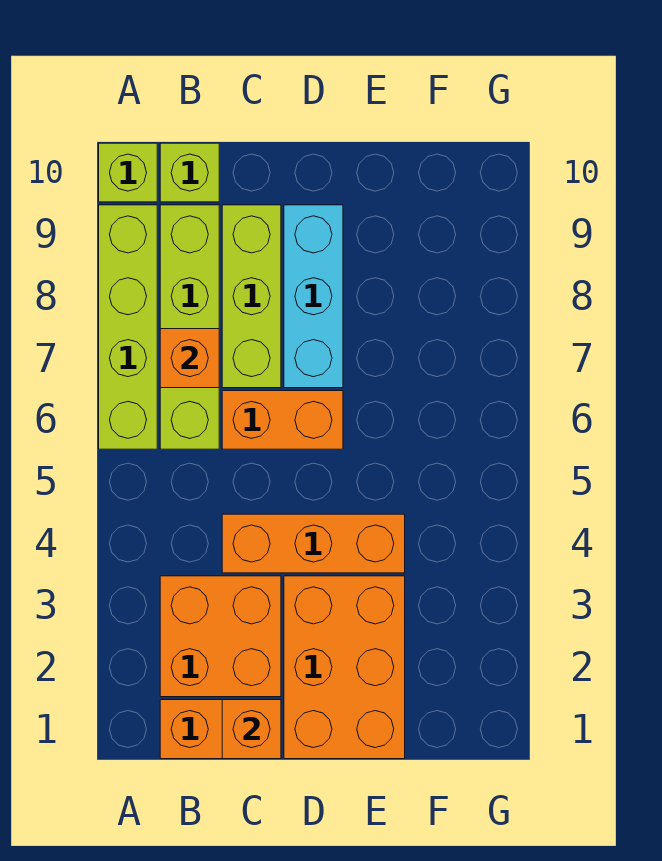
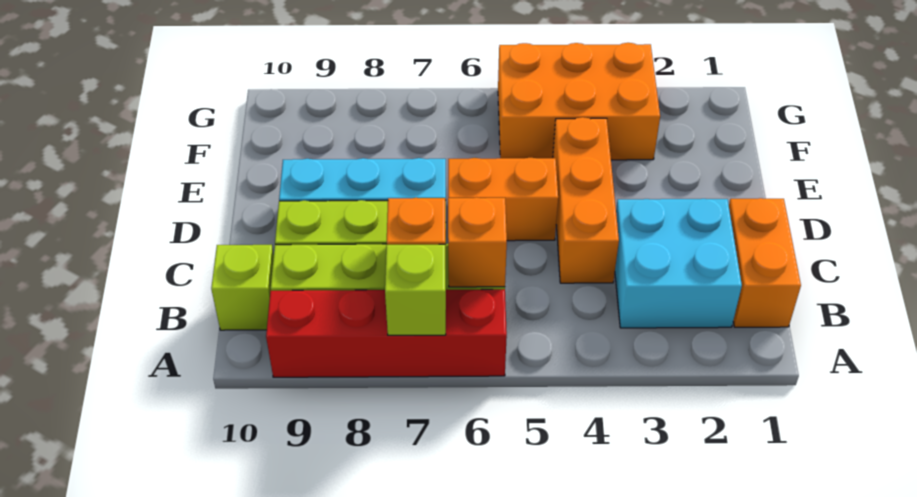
lime 1x4 brick [99,205,157,449] -> red 1x4 brick [266,289,507,377]
lime 1x1 brick [99,143,157,202] -> lime 1x1 brick moved to [385,244,446,335]
orange 2x2 brick [160,576,281,697] -> cyan 2x2 brick [615,199,742,328]
orange 1x1 brick [222,700,281,759] -> orange 1x1 brick moved to [448,197,507,287]
orange 1x2 brick [222,391,343,449] -> orange 1x2 brick turned to [448,158,558,241]
orange 2x3 brick [284,576,405,759] -> orange 2x3 brick moved to [498,43,660,160]

